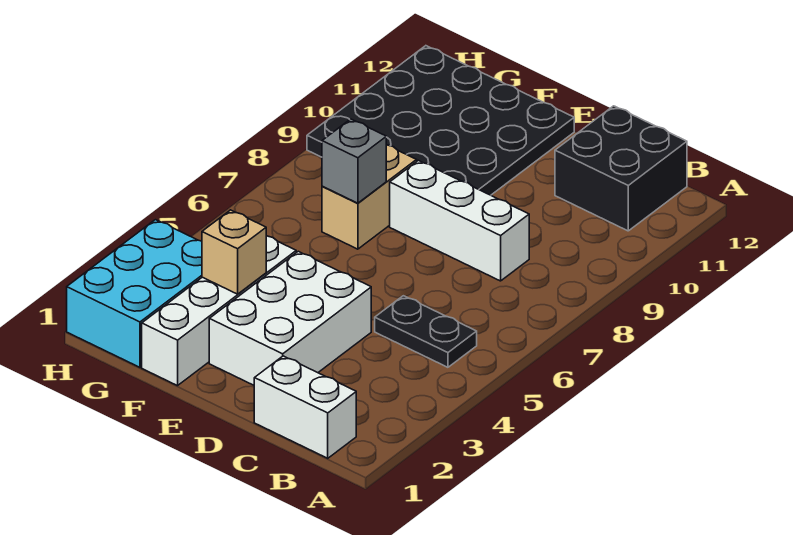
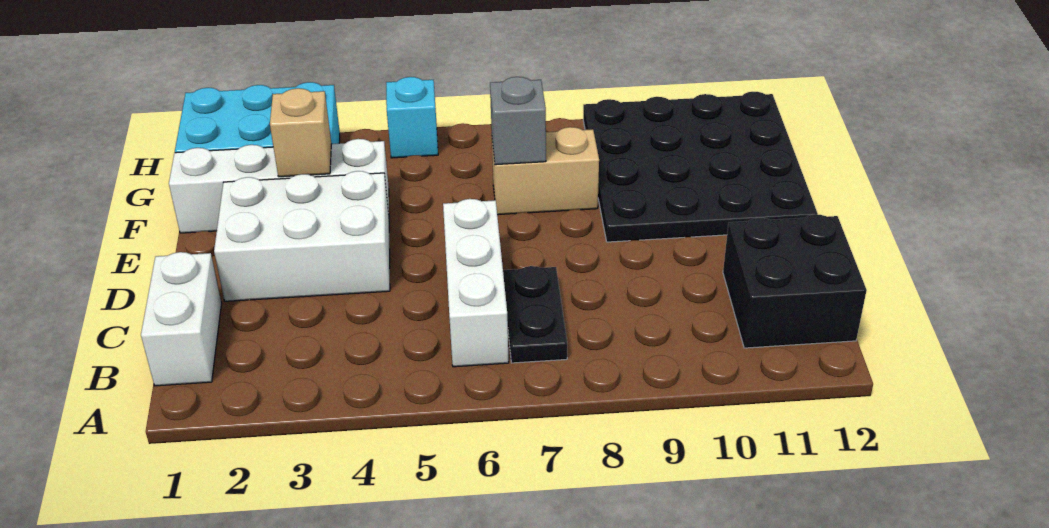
black 1x2 plate [375,296,477,367] -> black 1x2 plate moved to [503,266,567,363]
white 1x3 brick [390,160,529,281] -> white 1x3 brick moved to [443,199,509,367]
none -> cyan 1x1 brick [386,77,438,158]

